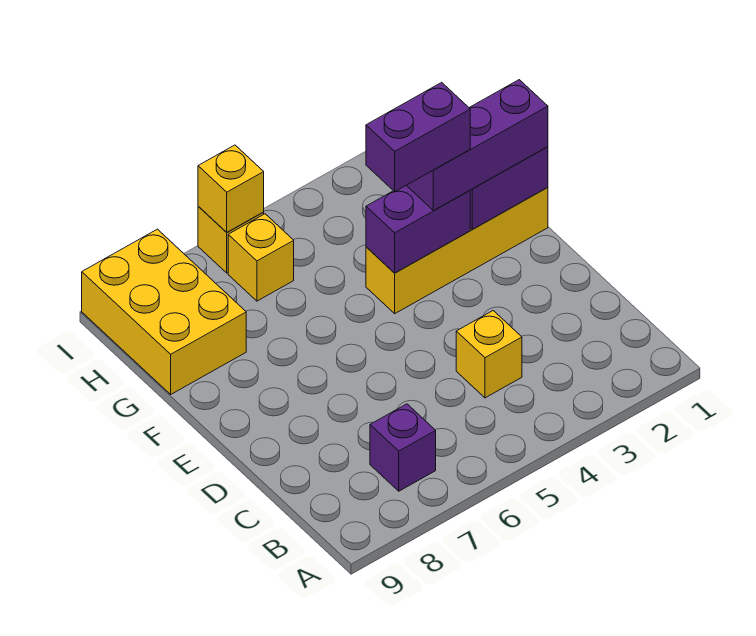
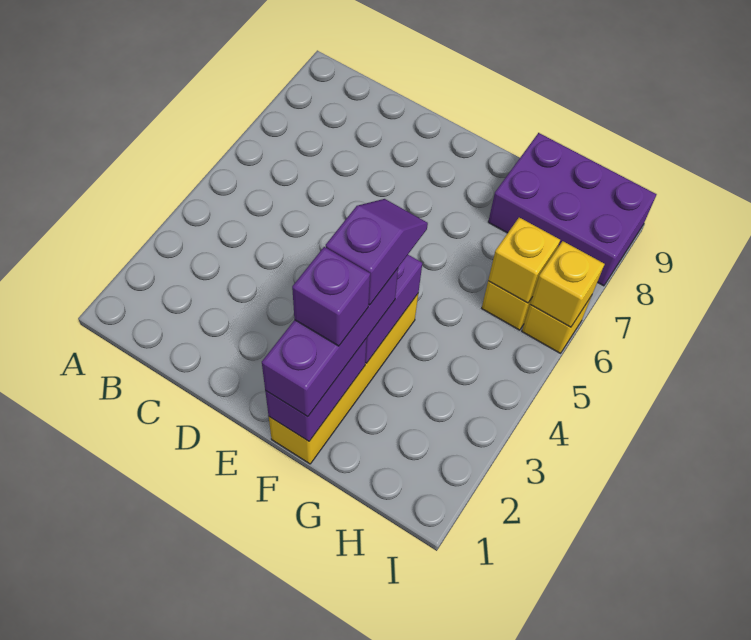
purple 1x1 brick [370,404,436,491] -> purple 1x1 brick moved to [292,247,370,346]
yellow 1x1 brick [456,311,522,398] -> yellow 1x1 brick moved to [488,218,560,303]
purple 1x2 brick [366,82,470,192] -> purple 1x2 slope [326,199,428,305]
yellow 2x3 brick [82,229,246,394] -> purple 2x3 brick [488,133,657,286]

